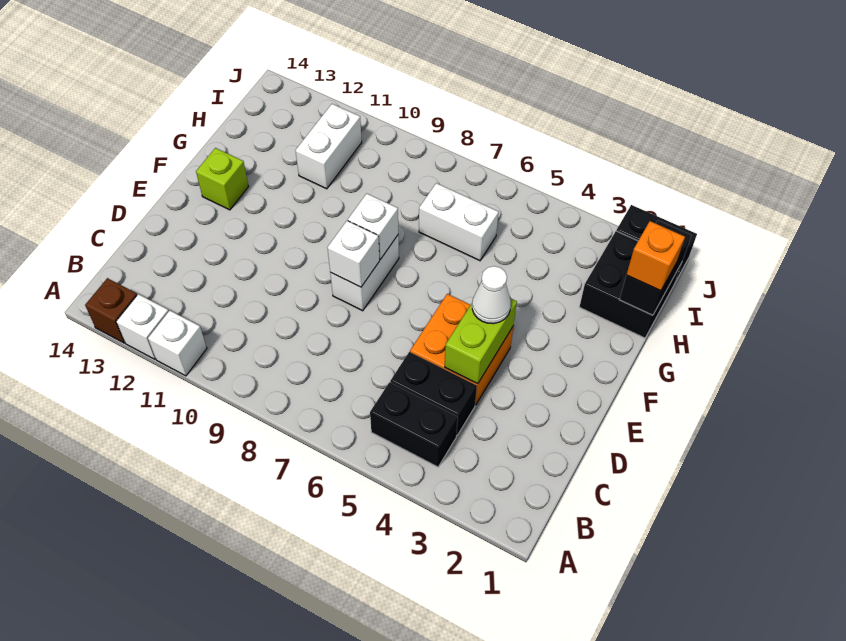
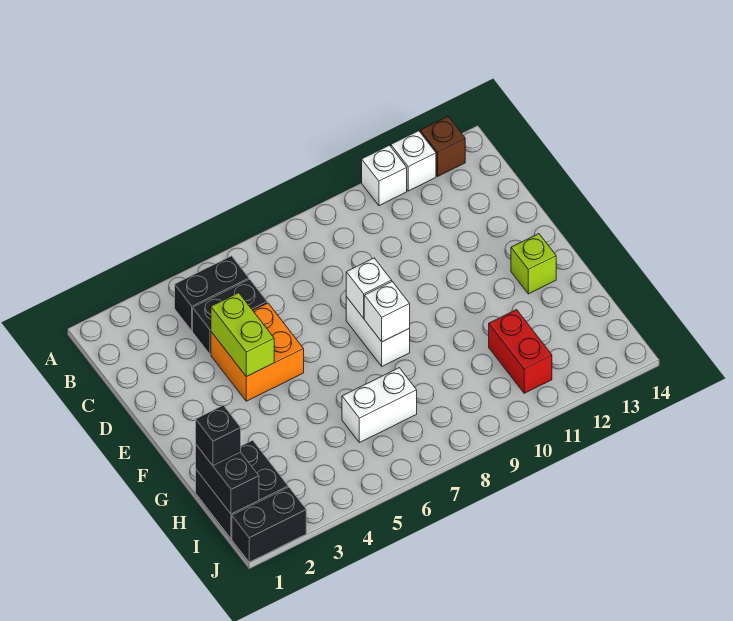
white 1x1 cone [472,266,511,324] -> none
orange 1x1 brick [627,221,685,291] -> black 1x1 brick [196,405,241,466]
white 1x2 brick [295,104,362,189] -> red 1x2 brick [489,310,552,393]

